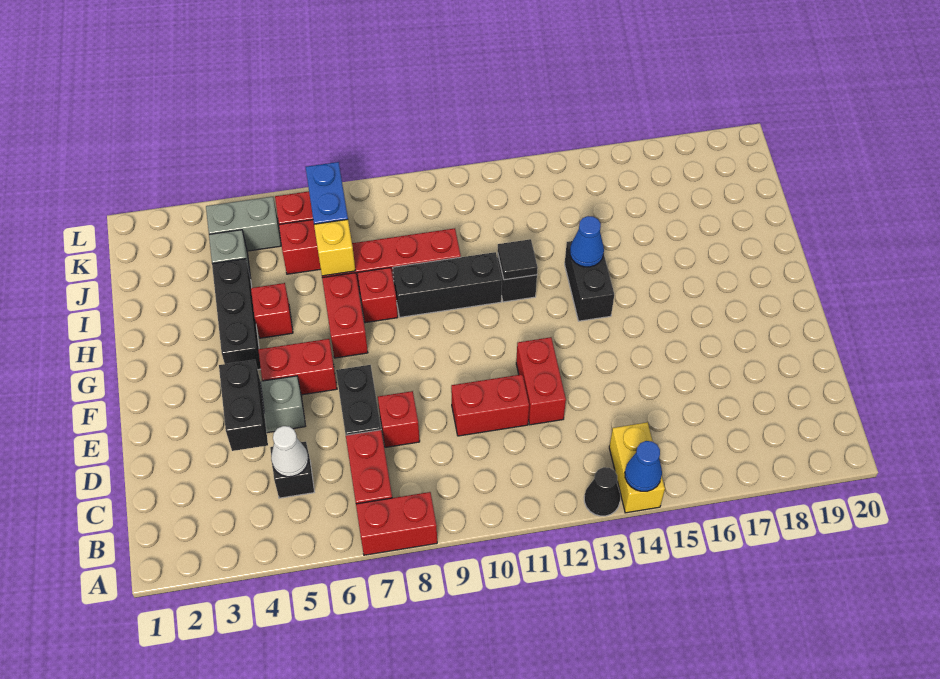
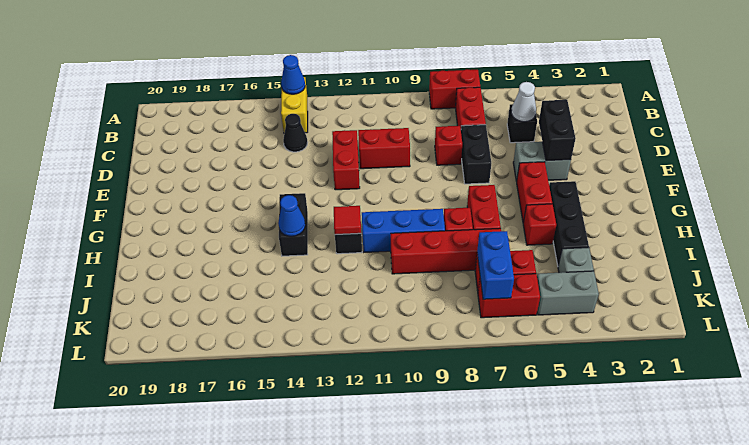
black 1x1 cone [584,467,620,516] -> black 1x1 cone moved to [283,114,308,152]
red 1x2 brick [259,339,337,395] -> red 1x2 brick turned to [517,162,552,223]
black 1x3 brick [393,252,502,317] -> blue 1x3 brick [362,209,445,252]
black 1x1 tile [498,239,538,280] -> red 1x1 tile [334,206,361,235]
yellow 1x1 brick [314,219,355,276] -> none

